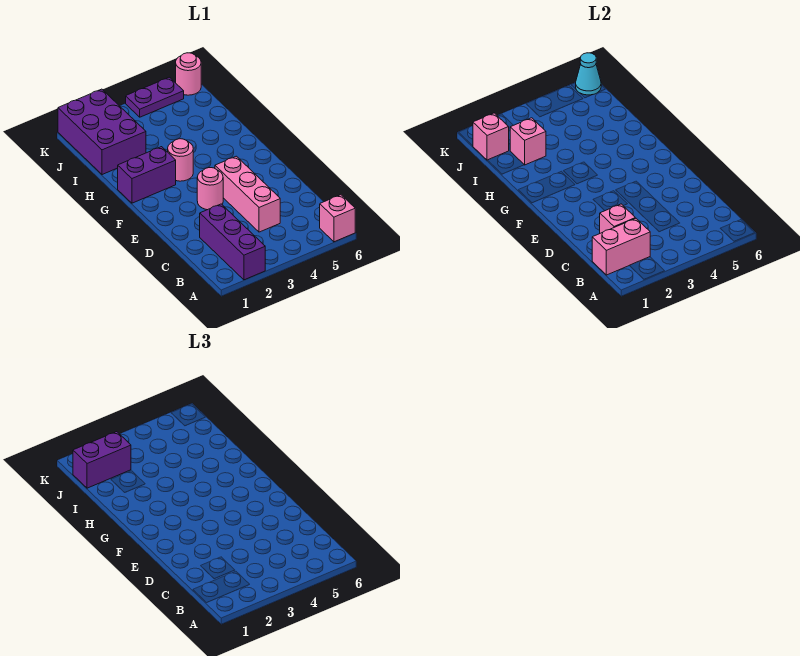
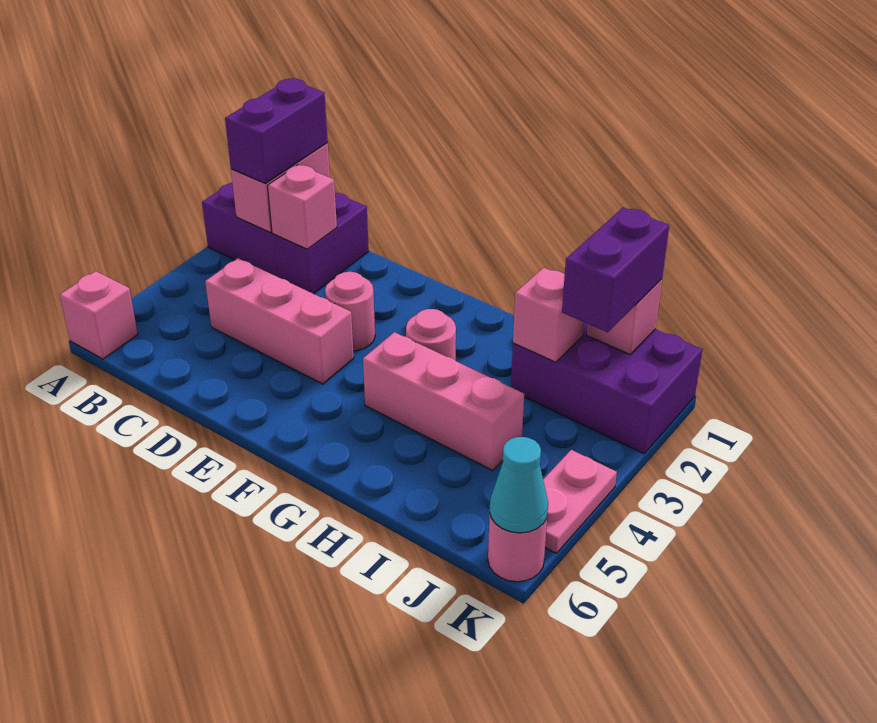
purple 1x3 brick [200,204,265,280] -> purple 2x3 brick [202,183,369,294]
purple 1x2 brick [118,147,176,203] -> purple 1x2 brick moved to [225,78,328,184]
none -> pink 1x3 brick [363,332,524,470]
purple 1x2 plate [126,77,184,117] -> pink 1x2 plate [543,450,617,553]

